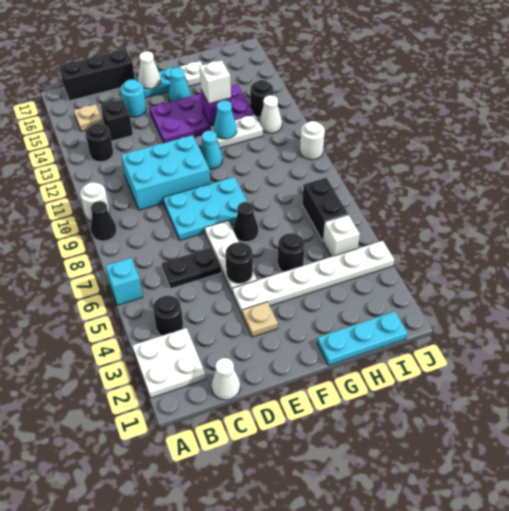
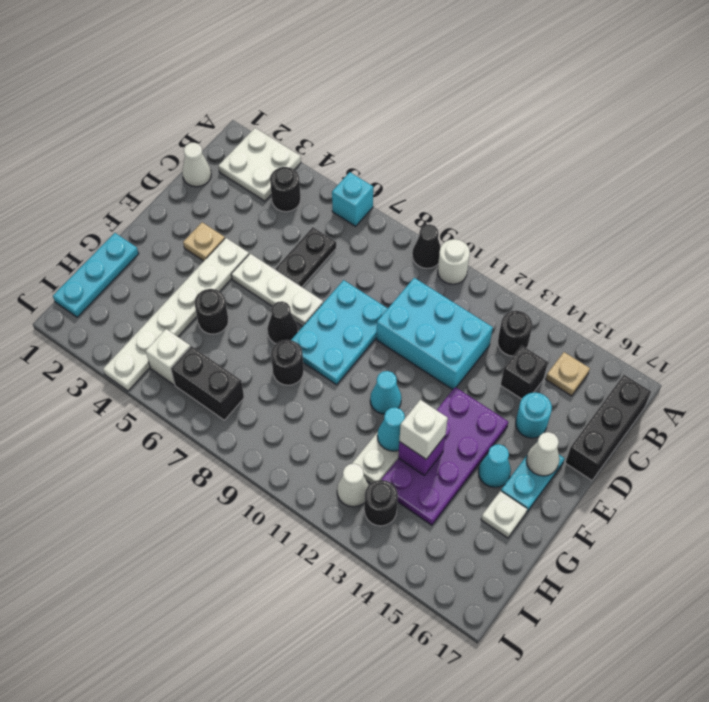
cyan 2x3 brick [121,135,210,210] -> cyan 2x3 brick turned to [376,278,493,390]
black 1x1 round brick [225,242,253,284] -> black 1x1 round brick moved to [271,340,304,385]
white 1x1 round brick [300,121,325,160] -> none

